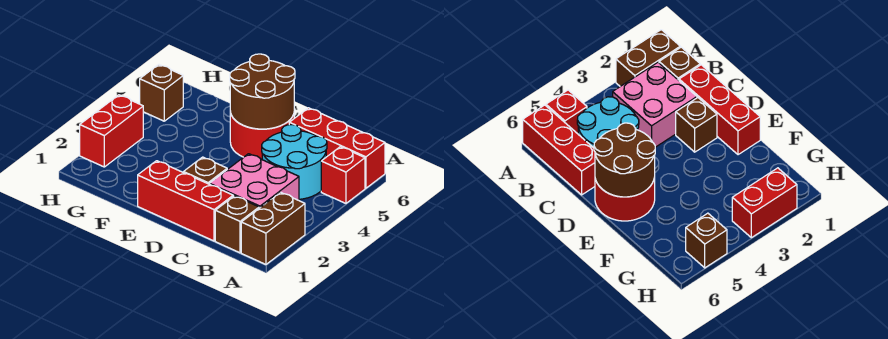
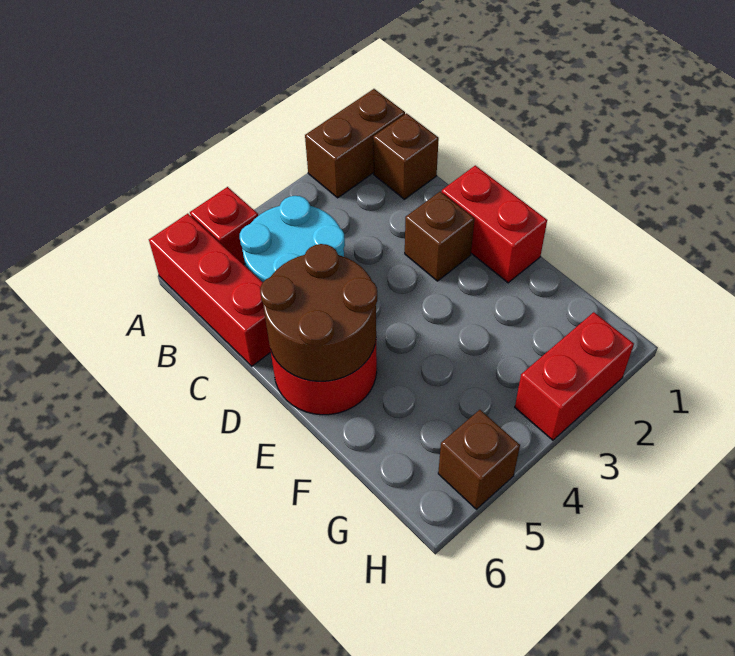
pink 2x2 brick [209,154,299,208] -> none
red 1x3 brick [138,161,233,241] -> red 1x2 brick [442,165,547,283]

